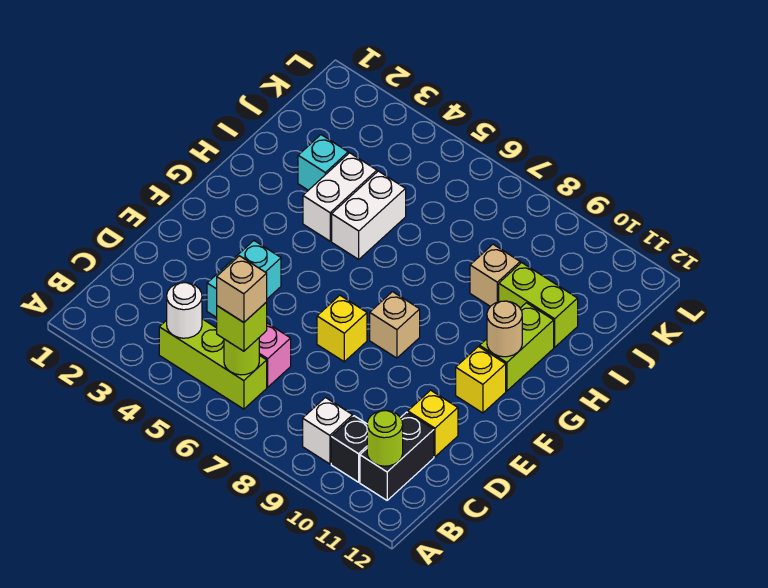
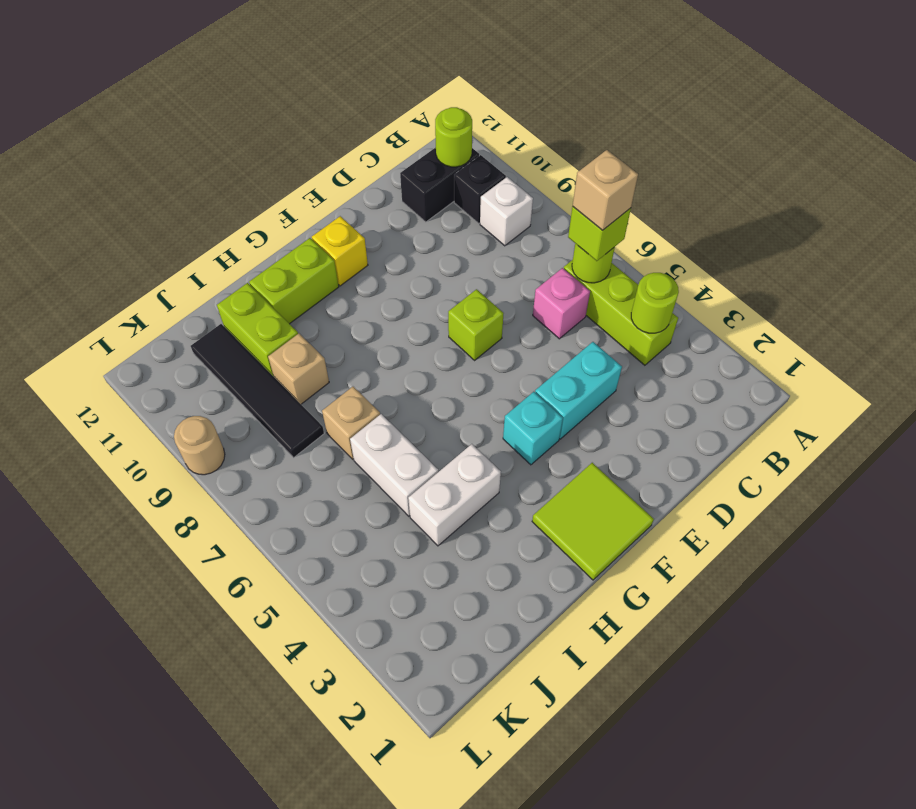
white 1x1 round brick [167,283,202,338] -> lime 1x1 round brick [631,273,679,333]
yellow 1x1 brick [408,390,458,457] -> none
yellow 1x1 brick [317,295,367,362] -> lime 1x1 brick [448,289,504,360]
none -> lime 2x2 tile [532,463,654,580]
tan 1x1 brick [370,292,420,358] -> tan 1x1 brick moved to [322,387,380,459]
tan 1x1 round brick [487,301,522,357] -> tan 1x1 round brick moved to [174,416,225,475]
white 1x2 brick [332,171,406,259] -> white 1x2 brick turned to [350,414,438,516]
cyan 1x1 brick [298,135,348,190] -> cyan 1x1 brick moved to [503,392,563,465]
none -> black 1x4 tile [191,324,324,458]

